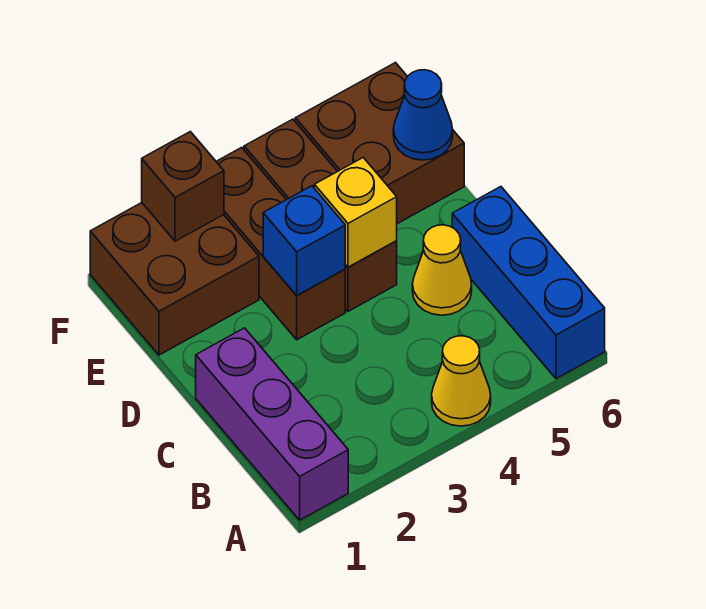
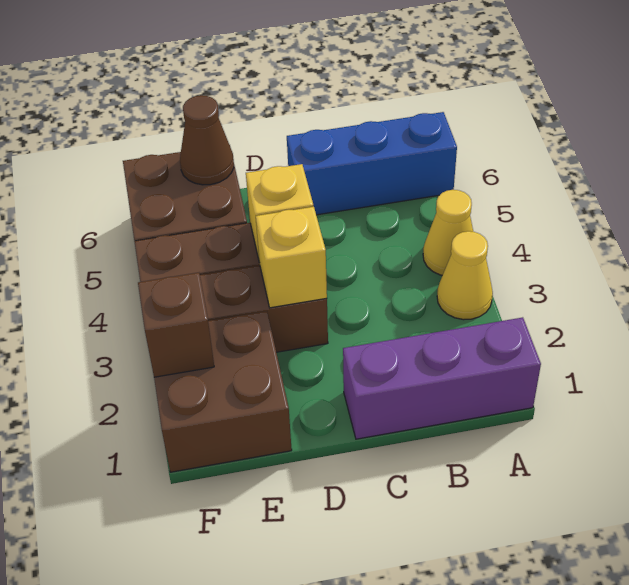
yellow 1x1 cone [412,225,472,315] -> yellow 1x1 cone moved to [437,231,493,320]
blue 1x1 brick [263,186,345,295] -> yellow 1x1 brick [256,207,327,308]
blue 1x1 cone [393,70,453,160] -> brown 1x1 cone [180,95,234,185]

